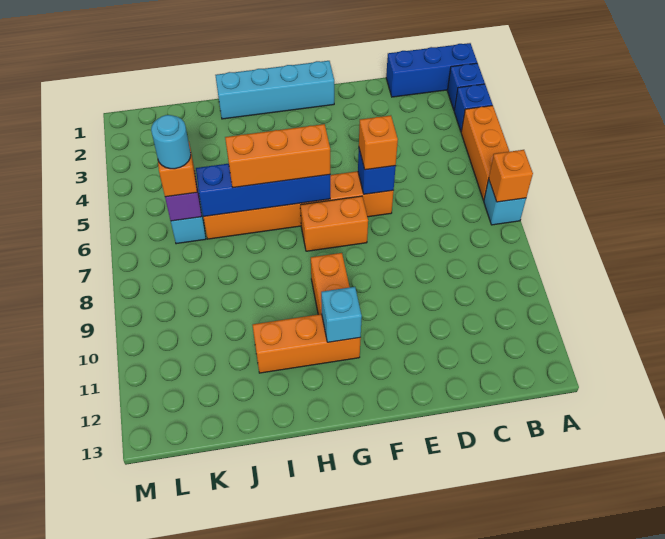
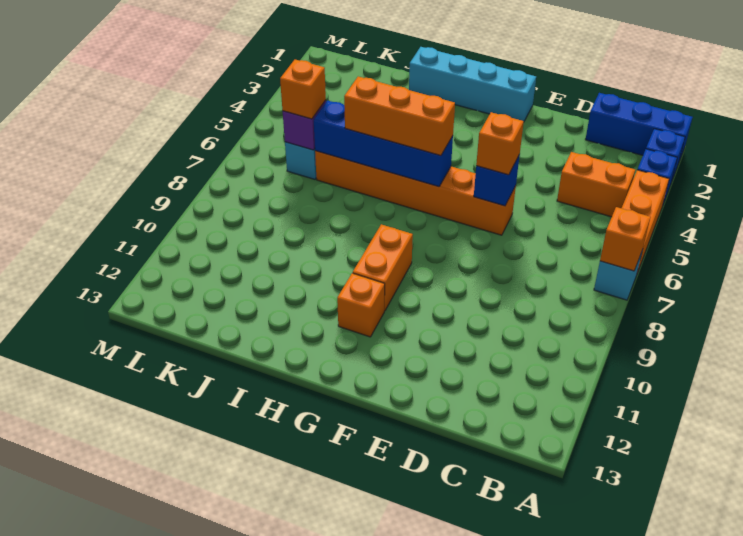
orange 1x2 brick [300,196,368,251] -> orange 1x2 brick moved to [557,152,635,217]
orange 1x3 brick [253,314,361,373] -> orange 1x1 brick [337,273,385,337]
cyan 1x1 brick [321,287,362,342] -> none
cyan 1x1 round brick [151,115,191,169] -> none

